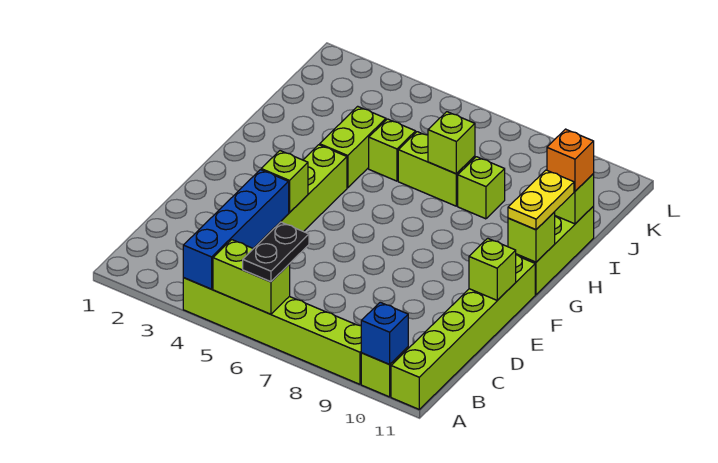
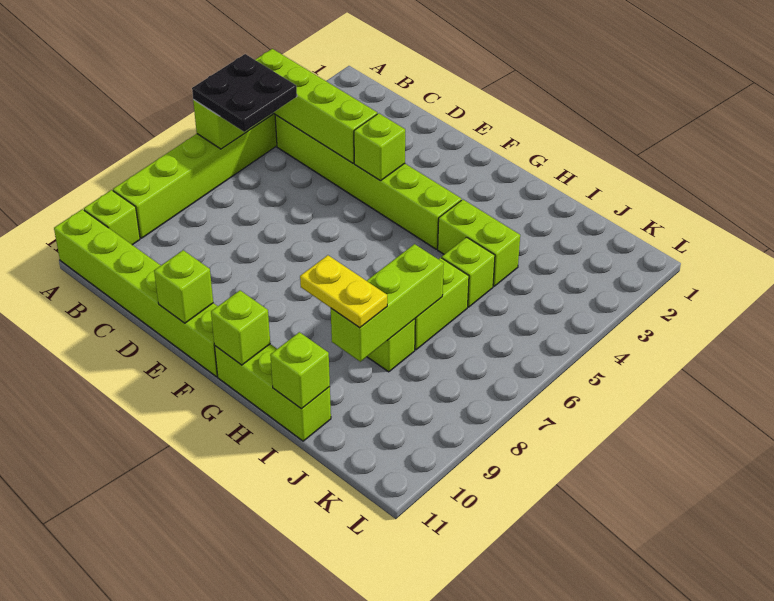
blue 1x4 brick [183,170,289,289] -> lime 1x4 brick [255,49,377,163]
black 1x2 plate [243,222,309,282] -> black 2x2 plate [192,54,297,132]
blue 1x1 brick [361,302,408,364] -> none
yellow 1x2 plate [508,170,574,230] -> yellow 1x2 plate moved to [300,255,387,328]
lime 1x1 brick [428,112,475,174] -> lime 1x3 brick [331,244,444,362]
orange 1x1 brick [547,129,594,191] -> none

